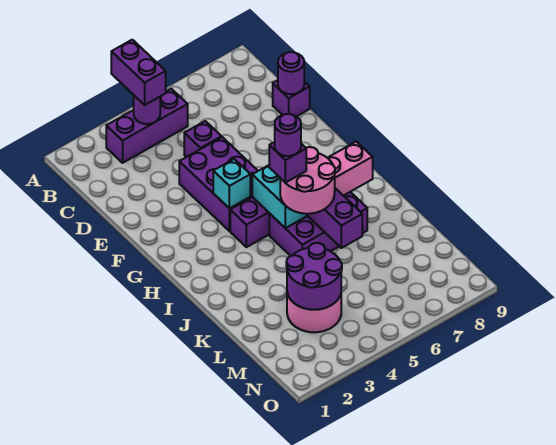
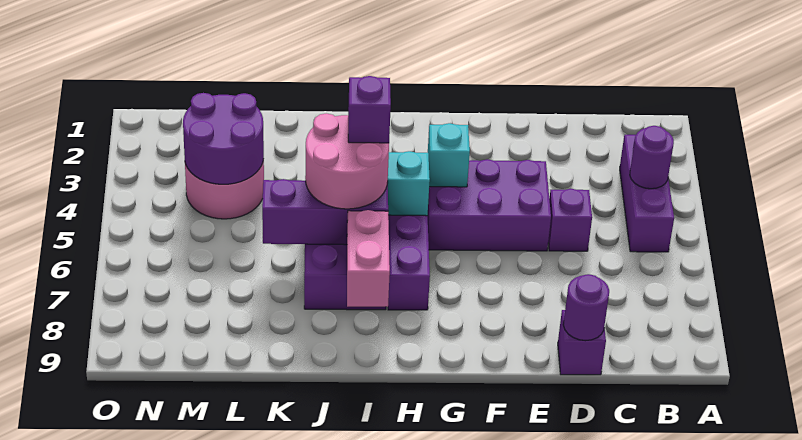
purple 1x2 brick [111,40,166,105] -> none
purple 1x1 round brick [275,114,301,156] -> none

